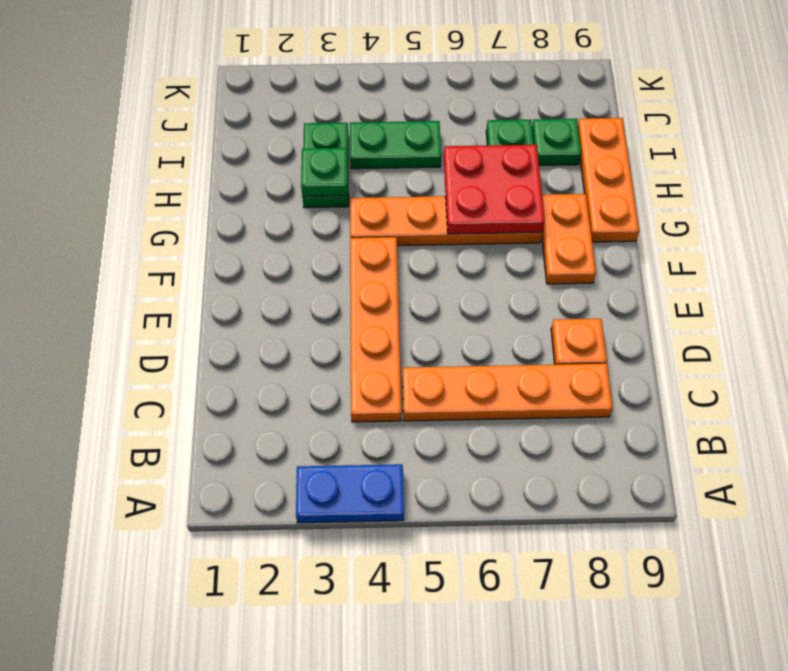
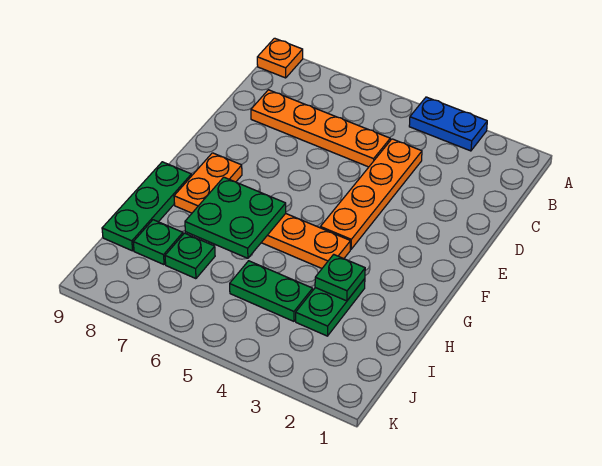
orange 1x1 plate [551,319,607,365] -> orange 1x1 plate moved to [257,38,303,78]
red 2x2 plate [444,145,545,234] -> green 2x2 plate [185,177,286,258]
orange 1x3 plate [578,118,639,242] -> green 1x3 plate [102,162,191,251]

